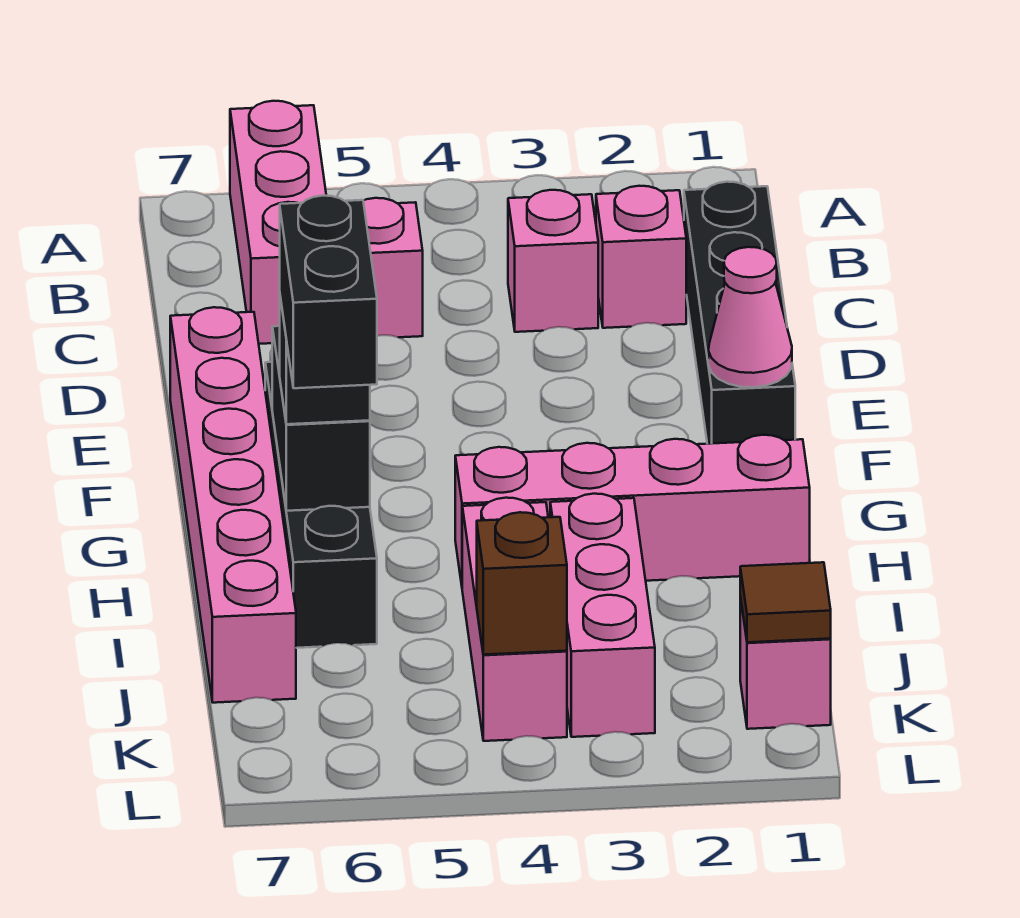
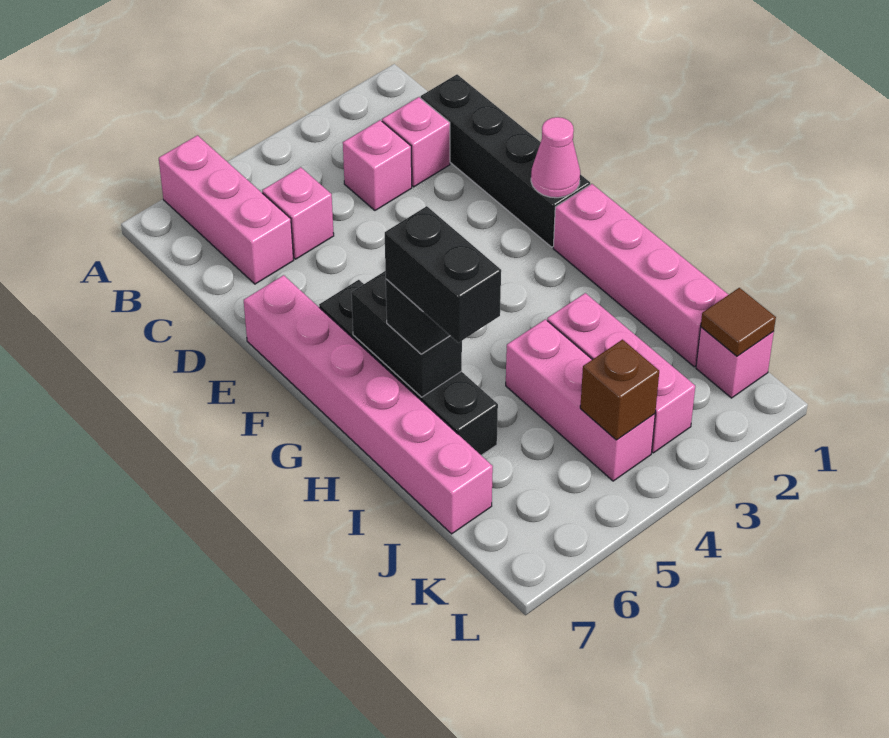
pink 1x4 brick [455,435,810,585] -> pink 1x4 brick turned to [553,184,728,367]

